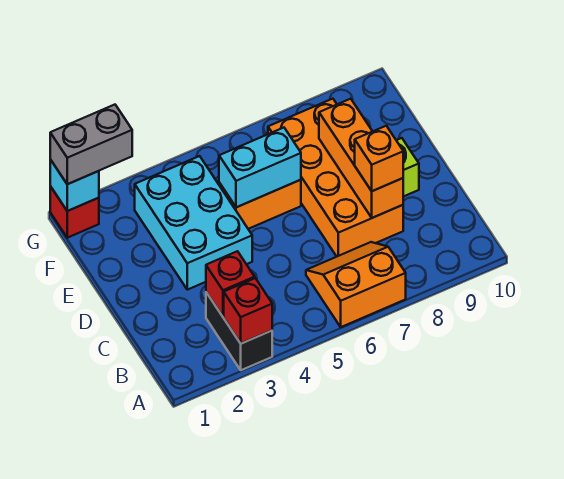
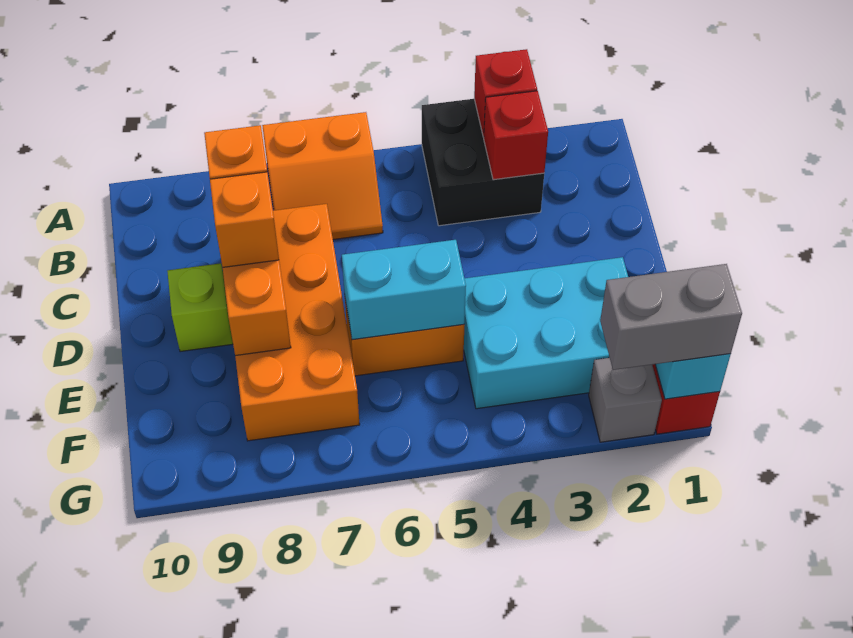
black 1x2 brick [206,292,272,370] -> black 2x2 brick [422,99,544,226]
cyan 2x3 brick [135,156,252,290] -> cyan 2x3 brick turned to [464,257,628,409]
none -> orange 1x1 brick [210,172,279,267]
none -> grey 1x1 brick [589,358,662,442]

